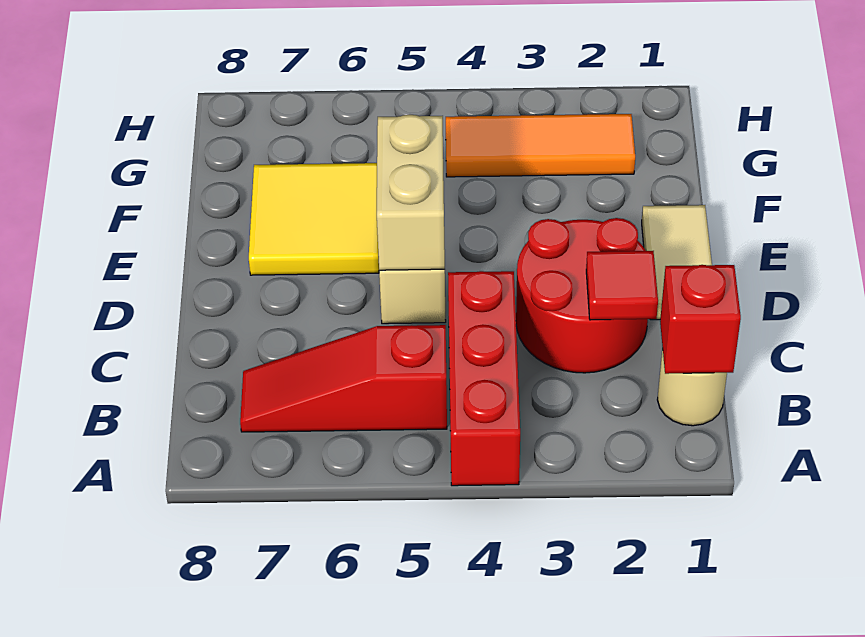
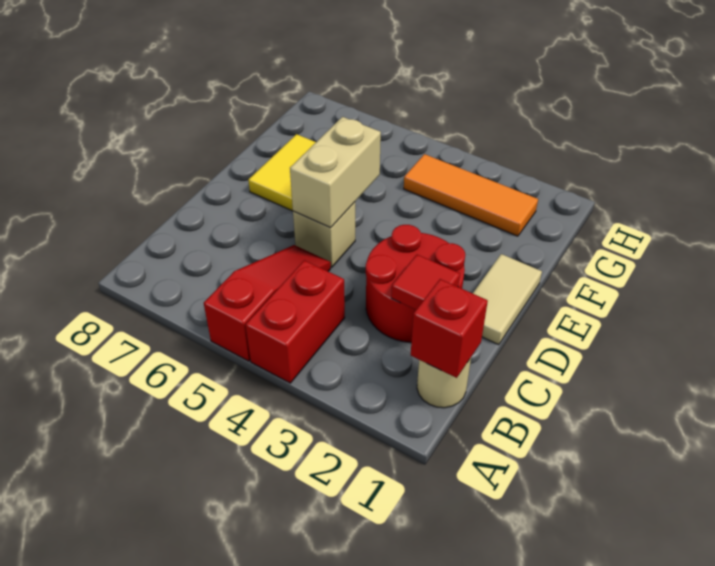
red 1x3 brick [448,271,520,486] -> red 1x2 brick [246,260,345,383]
red 1x3 slope [240,325,447,432] -> red 1x3 slope turned to [204,245,331,361]

